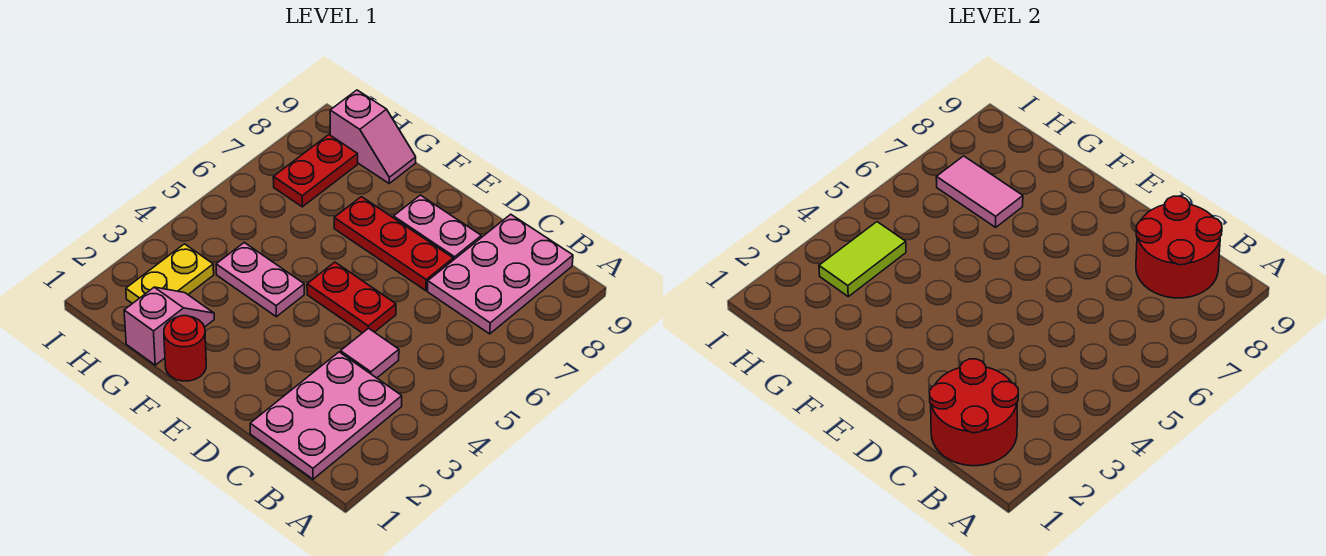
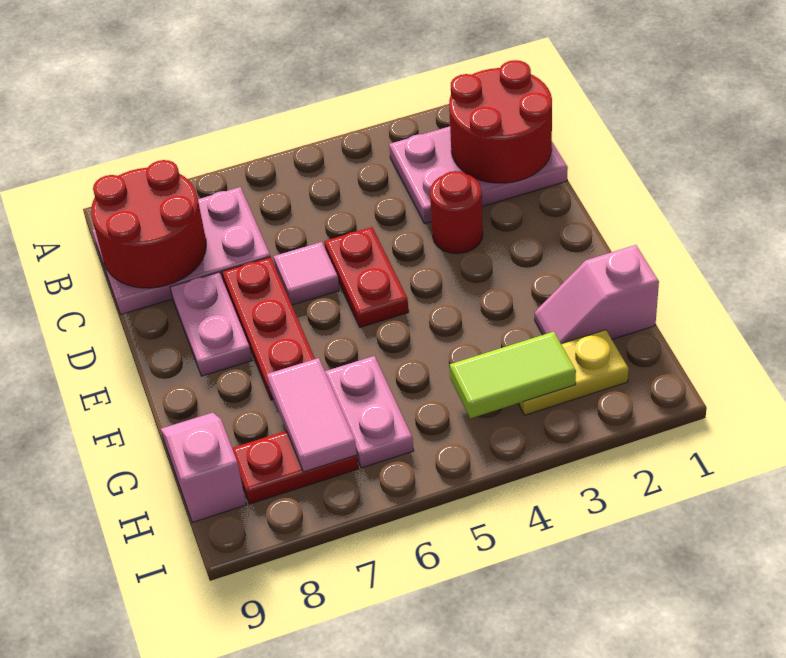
pink 1x1 tile [341,328,399,378] -> pink 1x1 tile moved to [274,242,340,305]
red 1x1 round brick [164,316,206,381] -> red 1x1 round brick moved to [430,171,483,253]
pink 1x2 plate [216,243,304,317] -> pink 1x2 plate moved to [325,356,414,468]

